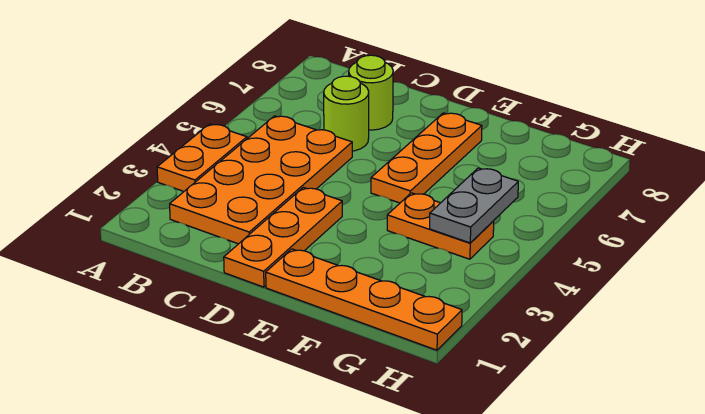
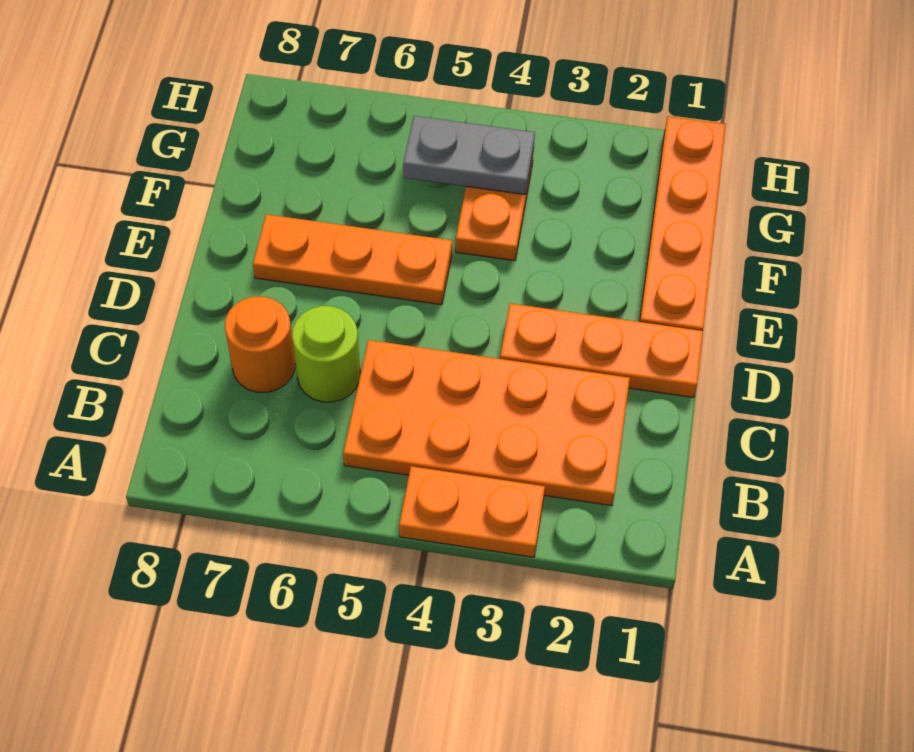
lime 1x1 round brick [349,55,393,130] -> orange 1x1 round brick [225,297,295,392]

